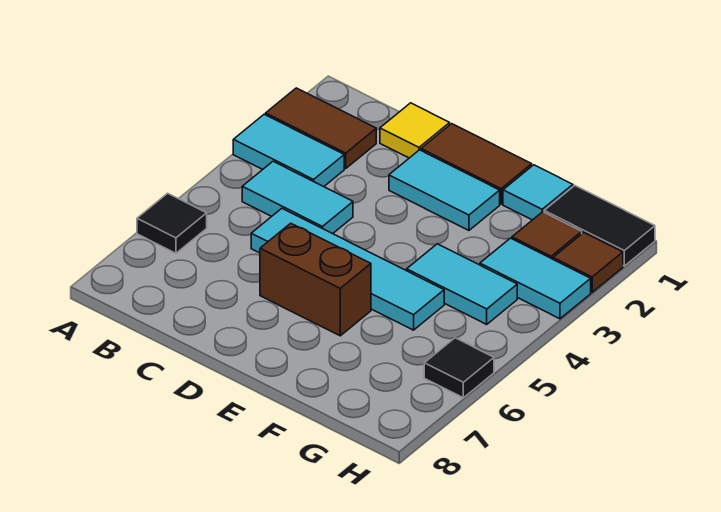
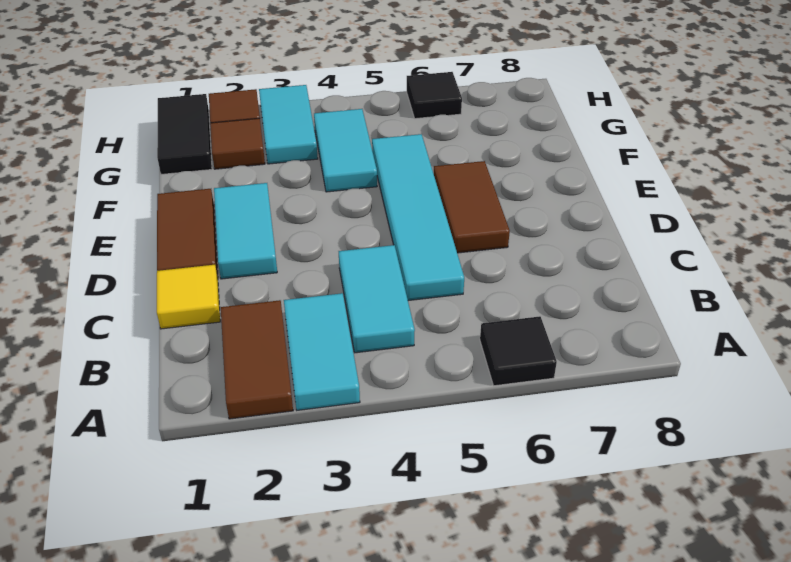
brown 1x2 brick [260,223,371,336] -> brown 1x2 tile [434,161,510,253]
cyan 1x1 tile [503,165,573,220] -> none

